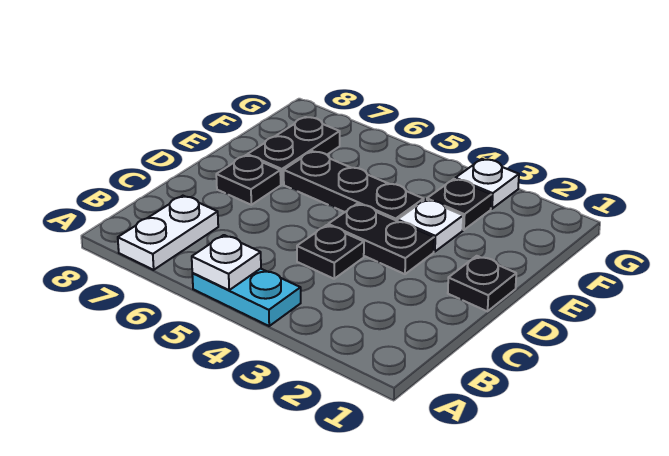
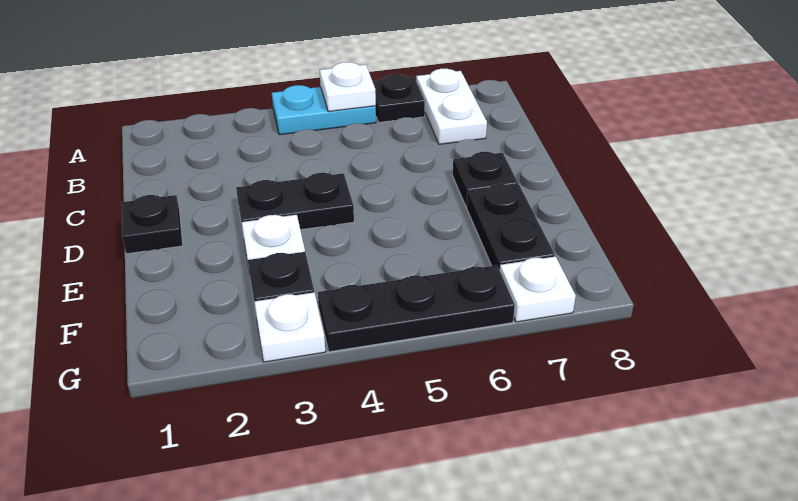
black 1x1 plate [297,225,364,279] -> black 1x1 plate moved to [373,74,425,122]
black 1x3 plate [284,151,424,221] -> black 1x3 plate moved to [318,265,515,352]
none -> white 1x1 plate [500,256,576,322]

